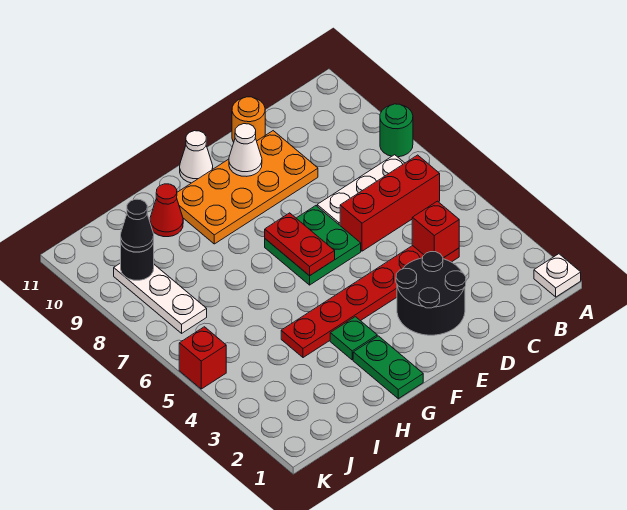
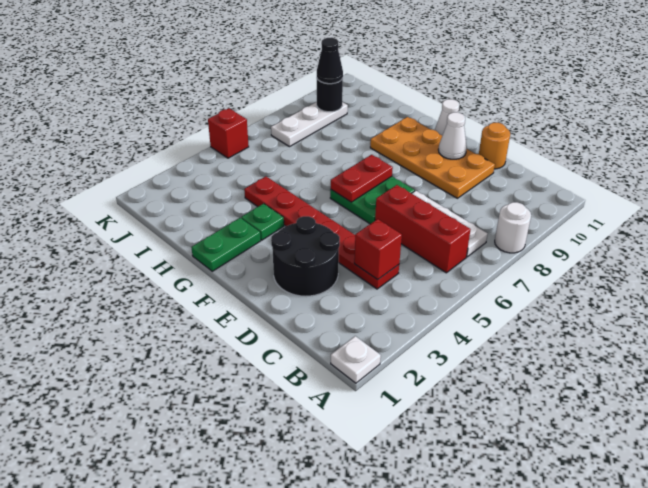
green 1x1 round brick [380,104,413,157] -> white 1x1 round brick [495,202,531,253]
red 1x1 cone [150,184,183,237] -> none

